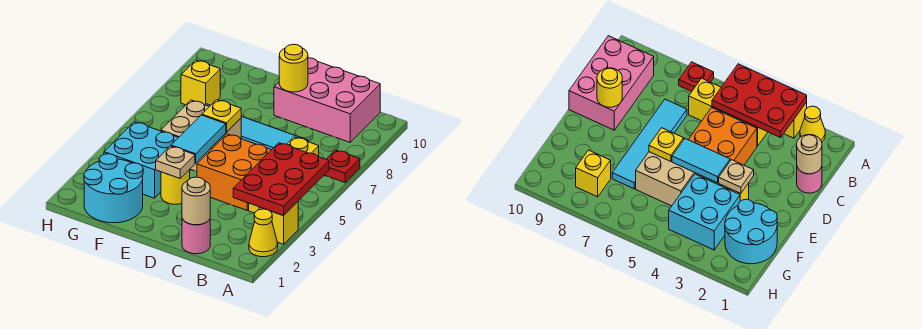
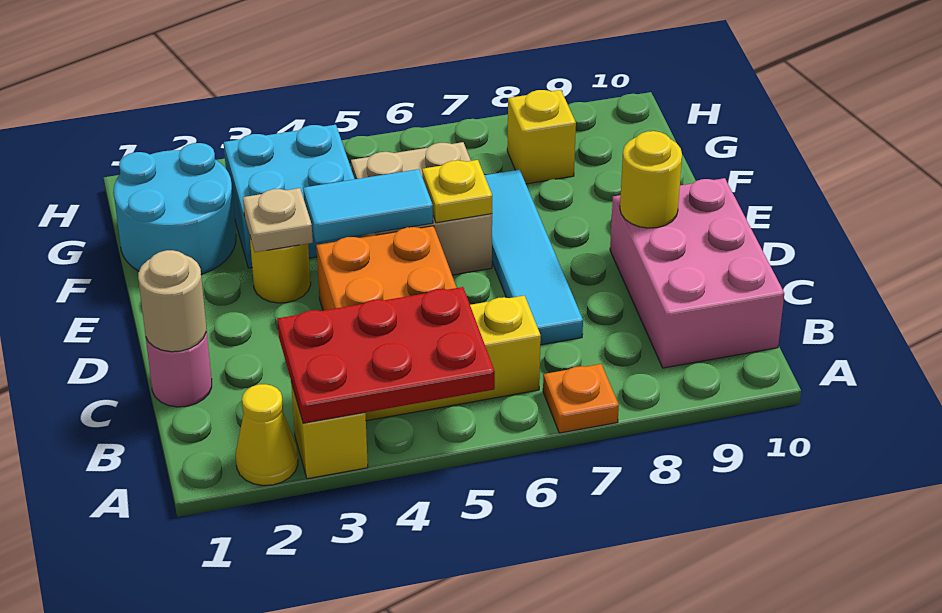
red 1x1 plate [325,150,360,182] -> orange 1x1 plate [543,364,619,433]

